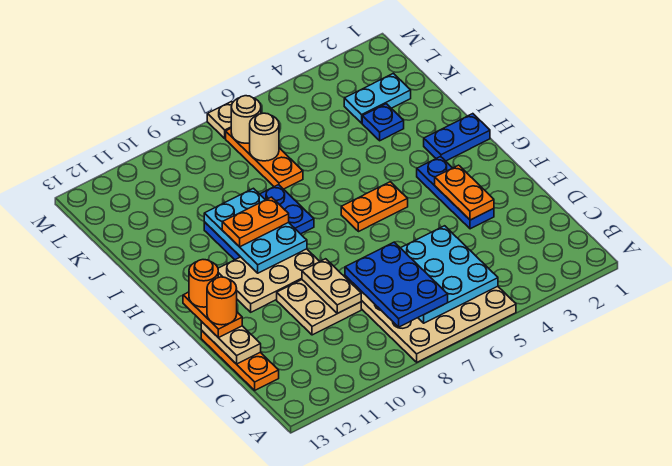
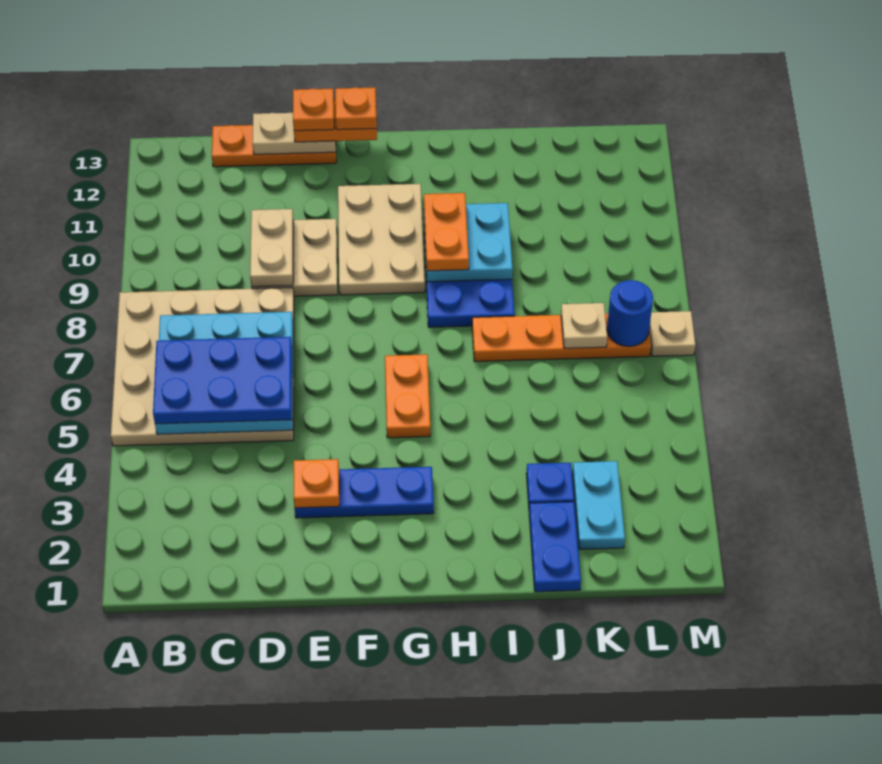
blue 2x3 plate [345,242,448,327] -> blue 2x3 plate moved to [153,337,292,424]
tan 1x2 plate [302,259,361,314] -> tan 1x2 plate turned to [250,209,293,287]
orange 1x2 plate [435,165,494,220] -> orange 1x1 plate [294,459,339,508]
orange 1x1 round brick [207,277,237,325] -> orange 1x1 plate [293,88,334,131]
orange 1x1 round brick [189,260,218,307] -> orange 1x1 plate [335,87,377,130]
cyan 2x3 plate [204,188,307,273] -> cyan 2x2 plate [424,203,513,282]
blue 1x2 plate [424,114,490,161] -> blue 1x2 plate moved to [529,502,581,592]
orange 1x3 plate [226,129,303,189] -> orange 1x4 plate [472,314,651,362]
tan 1x1 round brick [250,113,279,161] -> tan 1x1 plate [561,303,607,348]
tan 1x1 round brick [231,96,261,143] -> blue 1x1 round brick [607,280,653,347]

